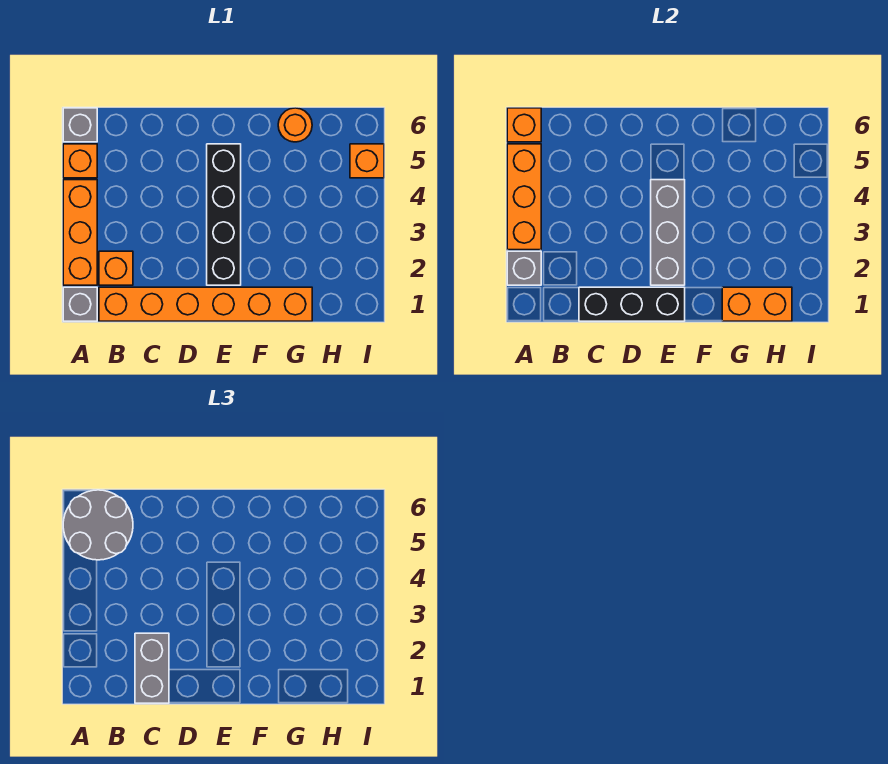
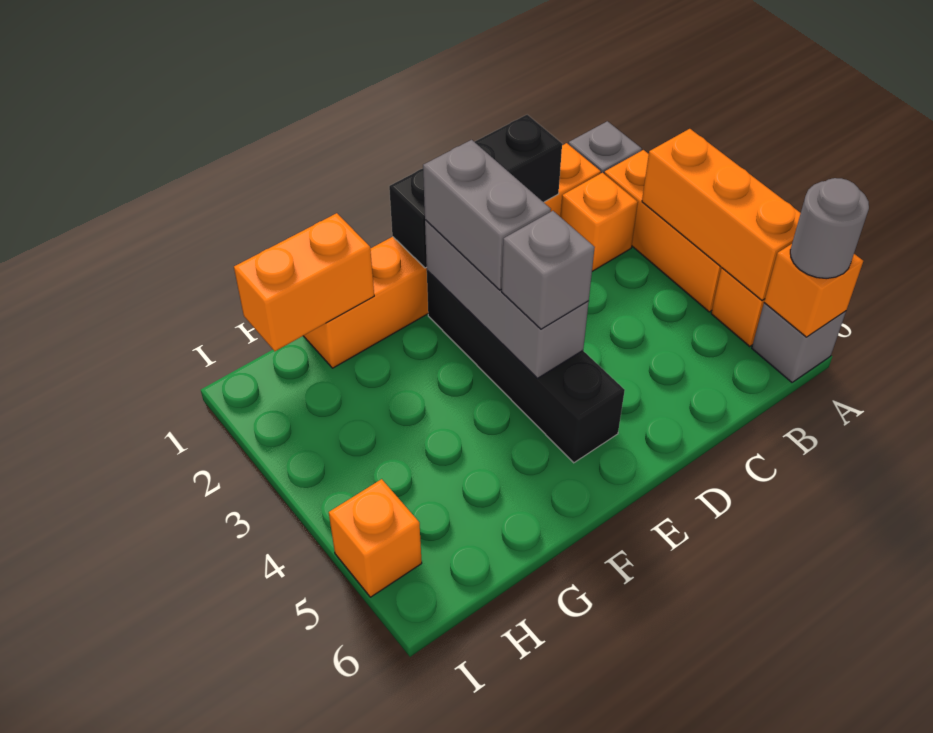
grey 1x1 brick [507,251,541,285] -> grey 1x1 brick moved to [502,211,595,329]
grey 2x2 round brick [63,490,133,560] -> grey 1x1 round brick [790,178,869,279]
grey 1x2 brick [135,633,169,703] -> grey 1x2 brick moved to [423,140,551,290]
orange 1x1 round brick [278,108,312,142] -> none

